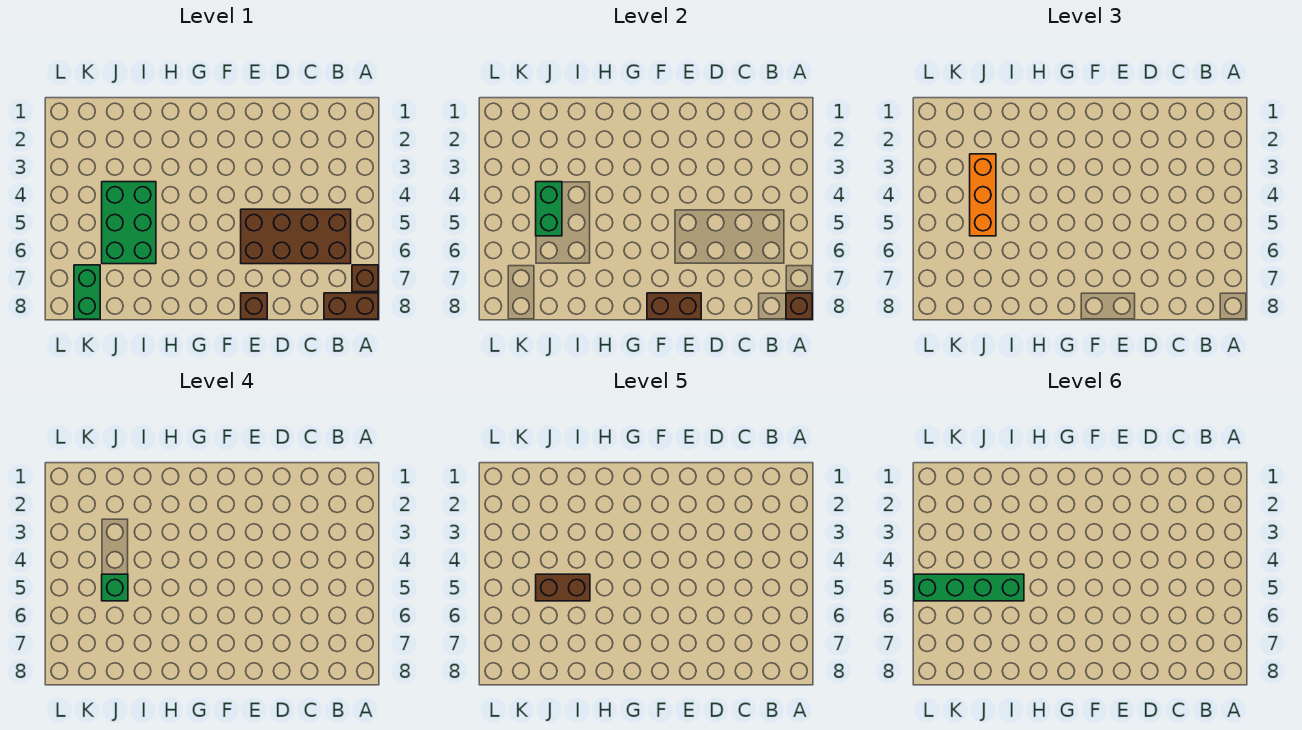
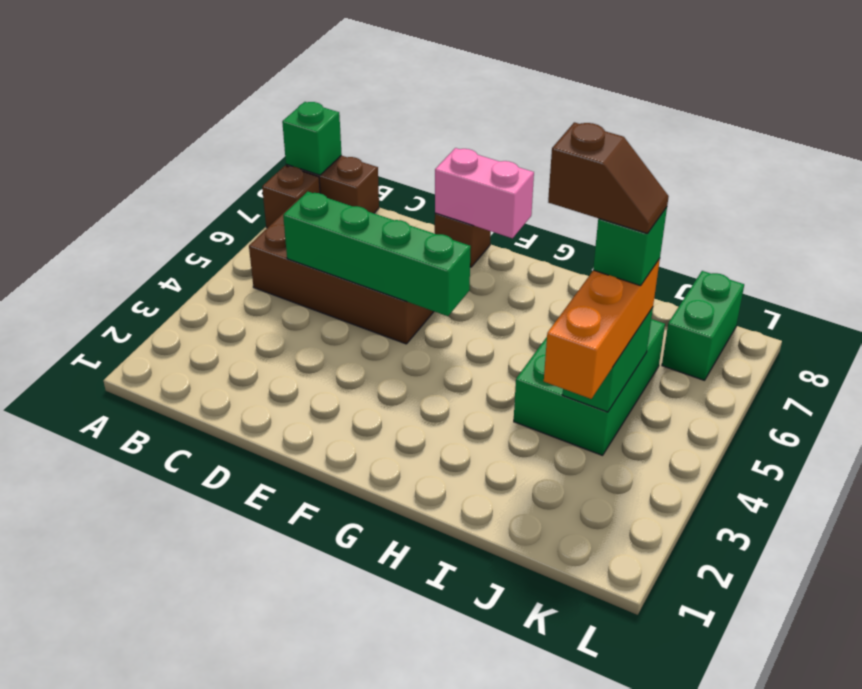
brown 1x1 brick [786,293,812,319] -> green 1x1 brick [282,102,342,175]
brown 1x2 brick [647,293,701,319] -> pink 1x2 brick [435,148,534,238]
brown 1x2 brick [536,574,590,601] -> brown 1x2 slope [548,122,669,234]
green 1x4 brick [914,574,1024,601] -> green 1x4 brick moved to [283,191,471,316]

